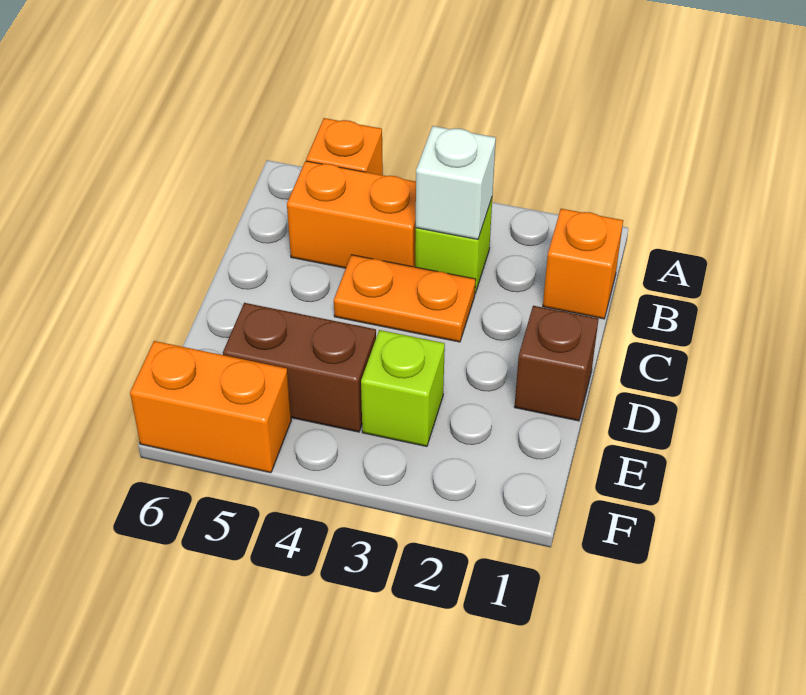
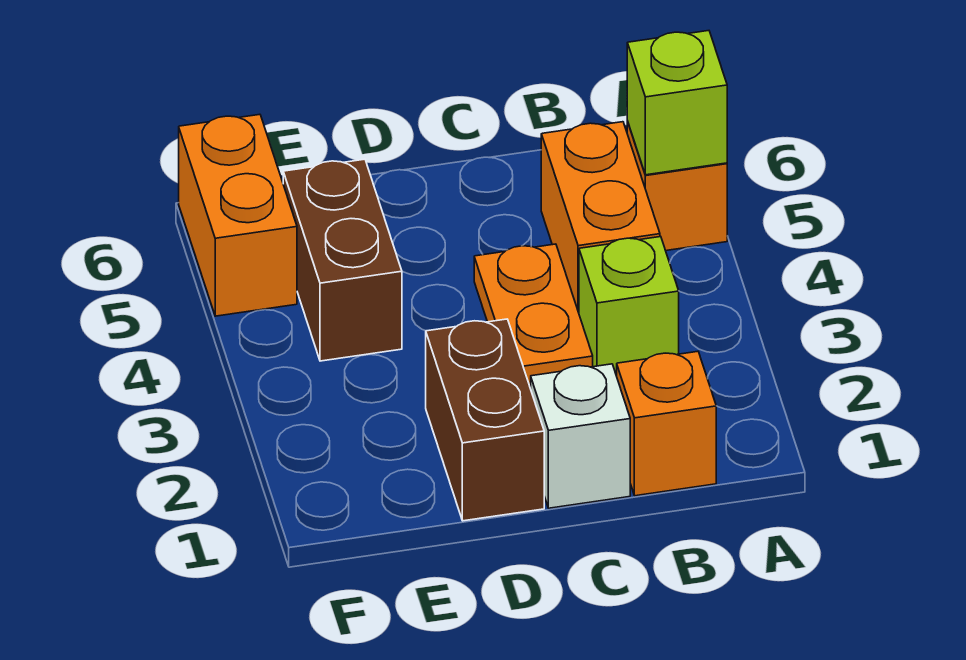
white 1x1 brick [416,126,496,239] -> white 1x1 brick moved to [531,364,630,508]
brown 1x1 brick [514,306,599,421] -> brown 1x2 brick [426,319,544,521]
lime 1x1 brick [361,330,445,446] -> lime 1x1 brick moved to [627,31,727,175]

